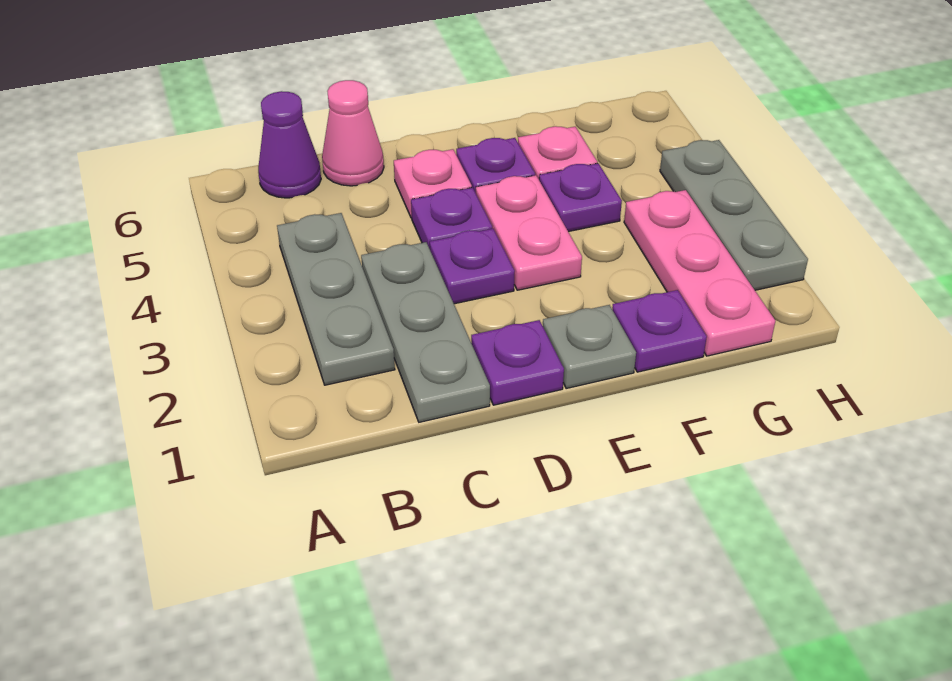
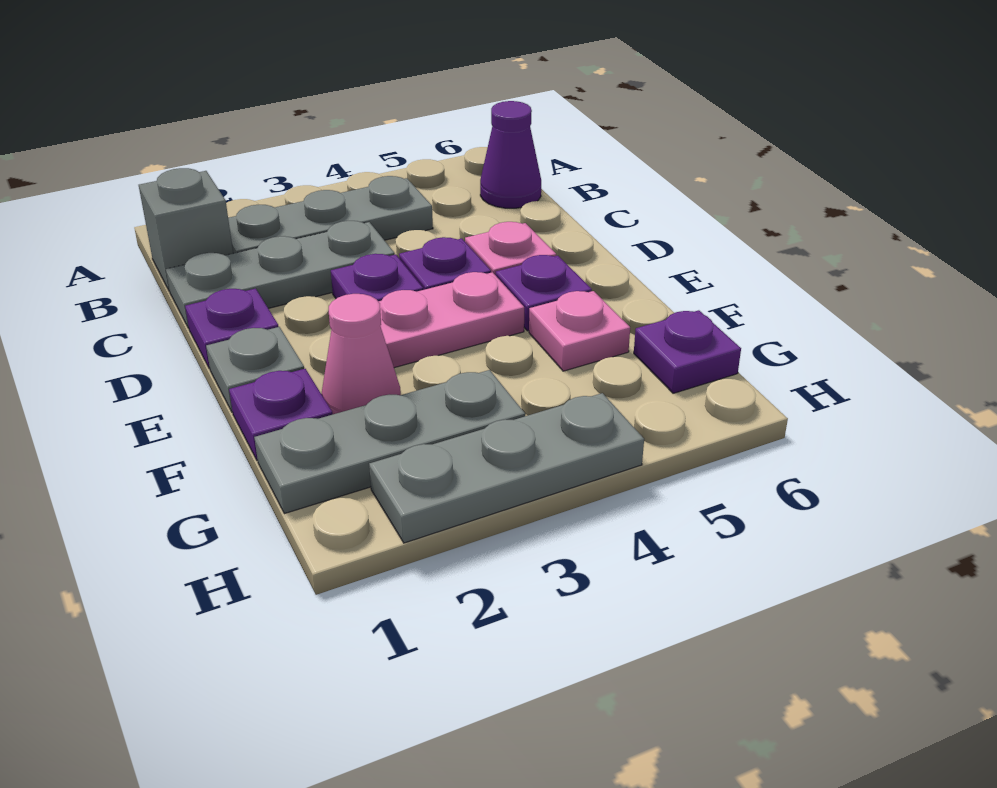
none -> grey 1x1 brick [139,168,233,291]
pink 1x1 cone [322,80,384,186] -> pink 1x1 cone moved to [321,294,401,414]
purple 1x1 plate [539,163,622,232] -> purple 1x1 plate moved to [634,310,741,393]
pink 1x3 plate [624,190,775,356] -> grey 1x3 plate [254,370,525,514]

